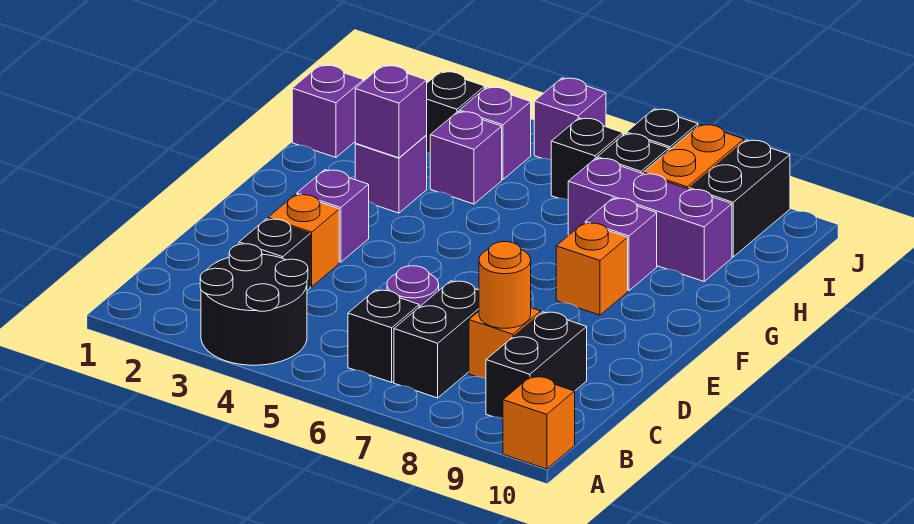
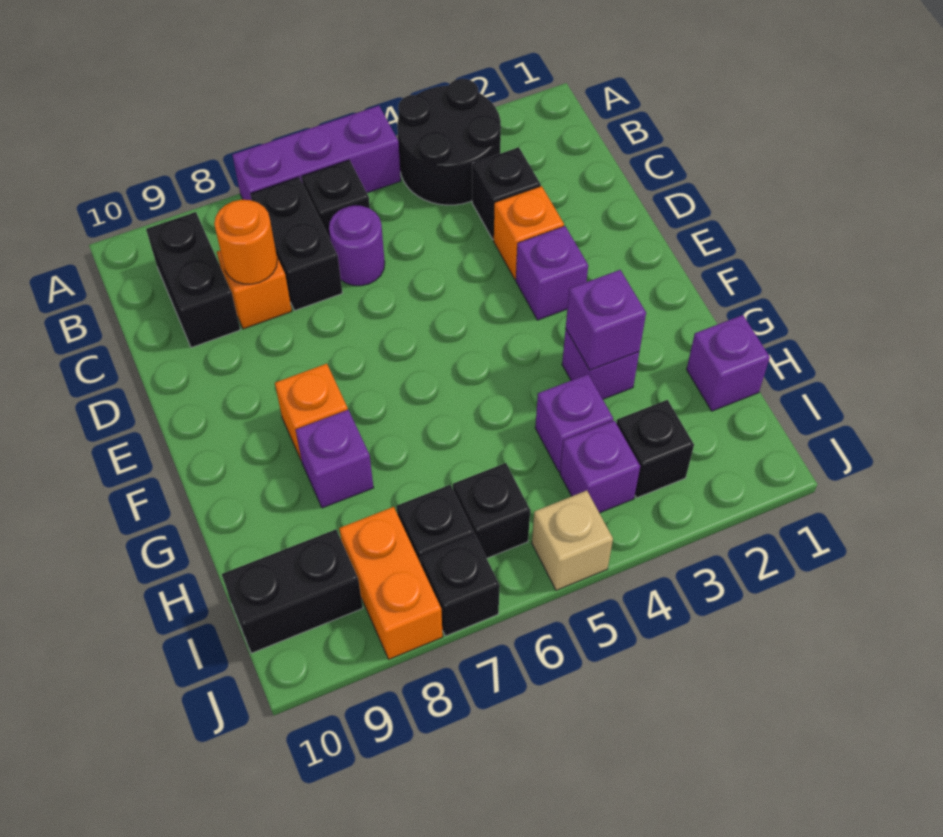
orange 1x1 brick [503,376,575,469] -> none
purple 1x3 brick [568,158,732,281] -> purple 1x3 brick moved to [233,106,401,200]
black 1x2 brick [689,140,790,257] -> black 1x2 brick turned to [222,529,363,653]
purple 1x1 brick [534,78,606,160] -> tan 1x1 brick [532,491,613,590]

